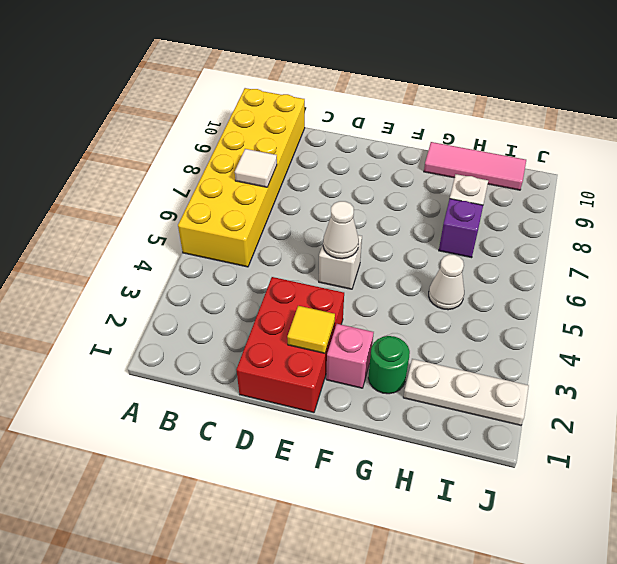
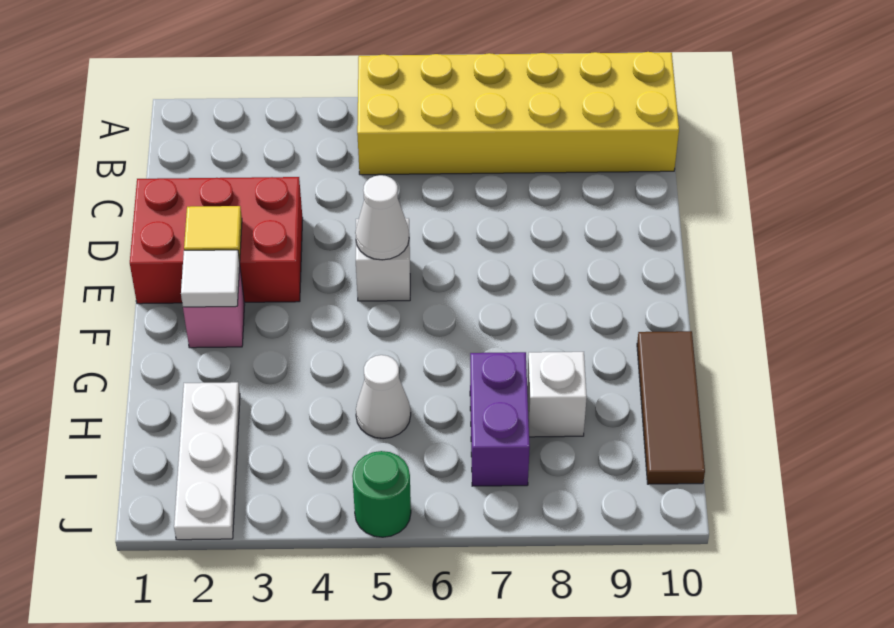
white 1x1 tile [235,149,277,187] -> white 1x1 tile moved to [181,250,240,307]
green 1x1 round brick [368,336,410,394] -> green 1x1 round brick moved to [352,451,411,537]
pink 1x3 tile [424,142,526,190] -> brown 1x3 tile [637,331,705,484]
purple 1x1 brick [439,199,483,258] -> purple 1x2 brick [470,352,530,486]

